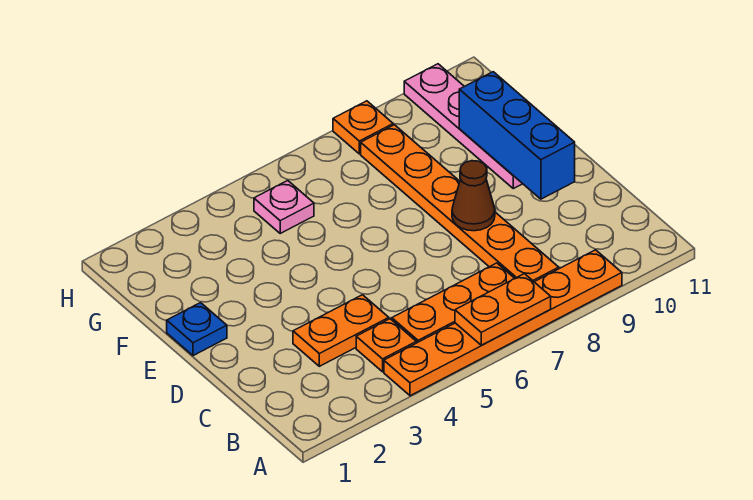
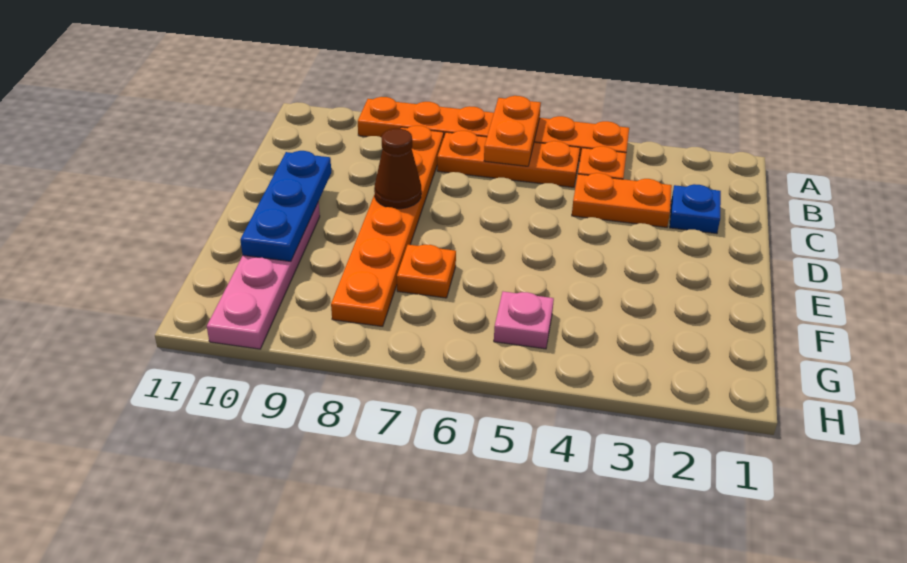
orange 1x2 plate [455,274,551,345] -> orange 1x2 plate turned to [484,96,541,166]
blue 1x3 brick [459,72,575,199] -> blue 1x3 plate [240,151,331,261]
blue 1x1 plate [167,303,227,356] -> blue 1x1 plate moved to [670,184,721,234]
orange 1x1 plate [333,101,393,154] -> orange 1x1 plate moved to [397,245,456,298]

